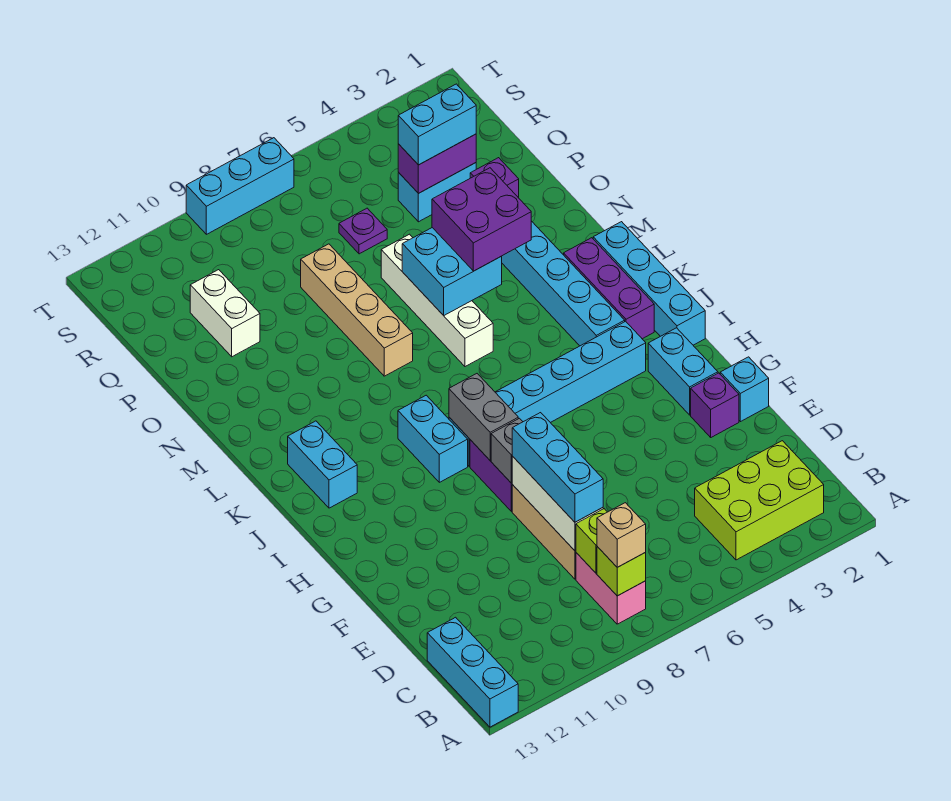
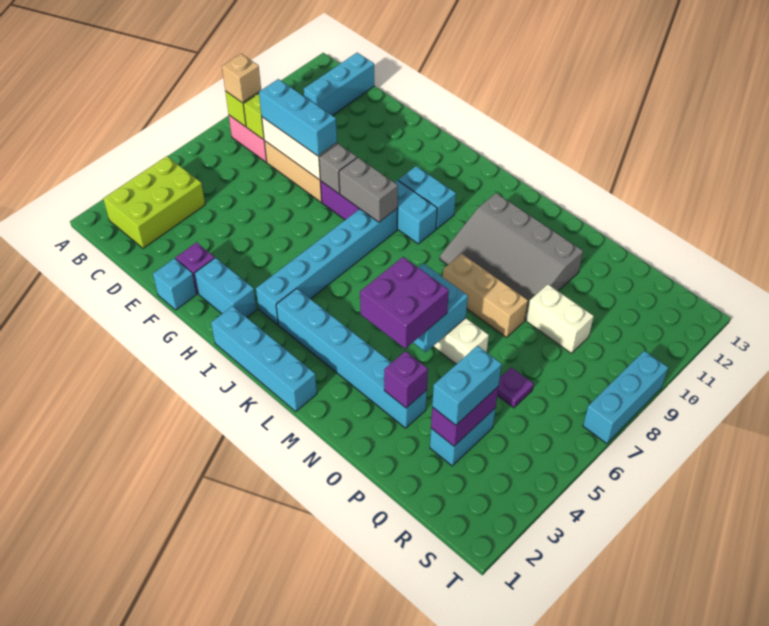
cyan 1x3 brick [427,617,518,727] -> cyan 1x3 brick turned to [304,53,374,116]
purple 1x3 brick [564,238,654,339] -> none
cyan 1x2 brick [288,421,357,508] -> cyan 1x2 brick moved to [398,166,456,229]
none -> grey 3x4 slope [440,193,583,320]
tan 1x4 brick [301,244,413,376] -> tan 1x3 brick [443,254,528,337]
white 1x2 brick [190,270,260,357] -> white 1x2 brick moved to [527,284,594,353]

